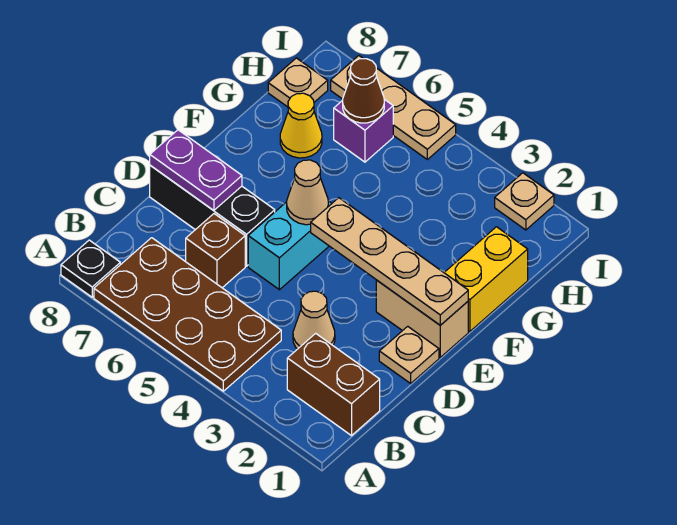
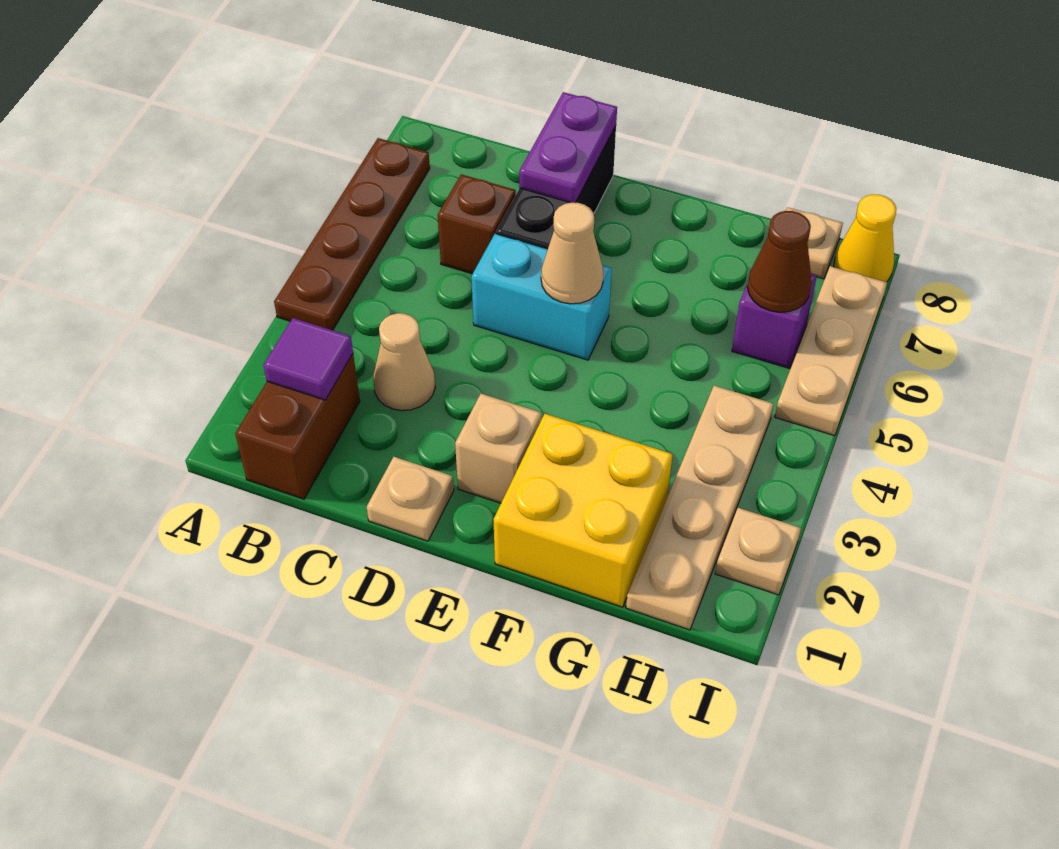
brown 2x4 plate [94,238,281,391] -> brown 1x4 plate [274,138,430,330]
black 1x1 plate [61,240,120,297] -> none
none -> purple 1x1 tile [263,318,353,400]
tan 1x2 brick [376,280,468,357] -> tan 1x1 brick [455,394,541,503]
tan 1x4 plate [311,198,468,325] -> tan 1x4 plate moved to [626,386,774,630]
yellow 1x2 brick [444,227,528,331] -> yellow 2x2 brick [493,414,673,607]
yellow 1x1 cone [280,93,322,158] -> yellow 1x1 cone moved to [834,194,896,282]

